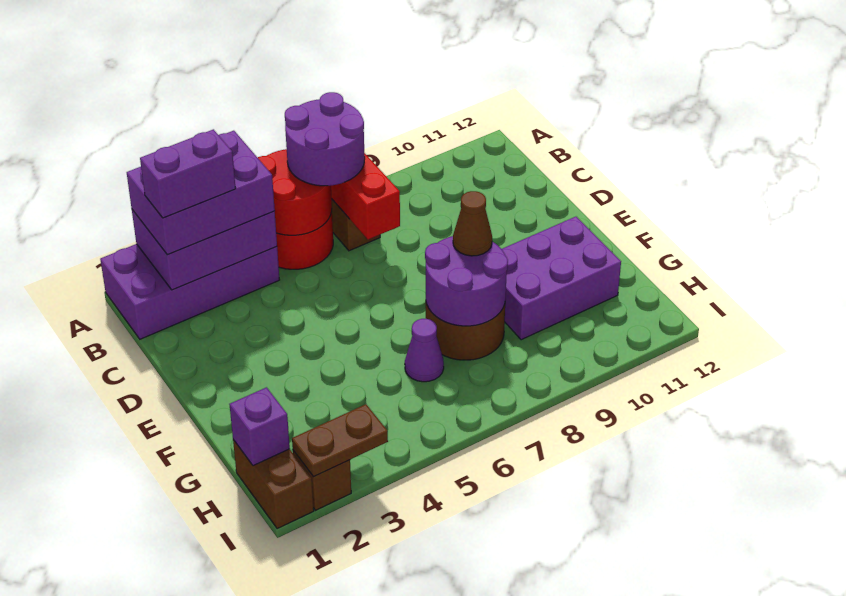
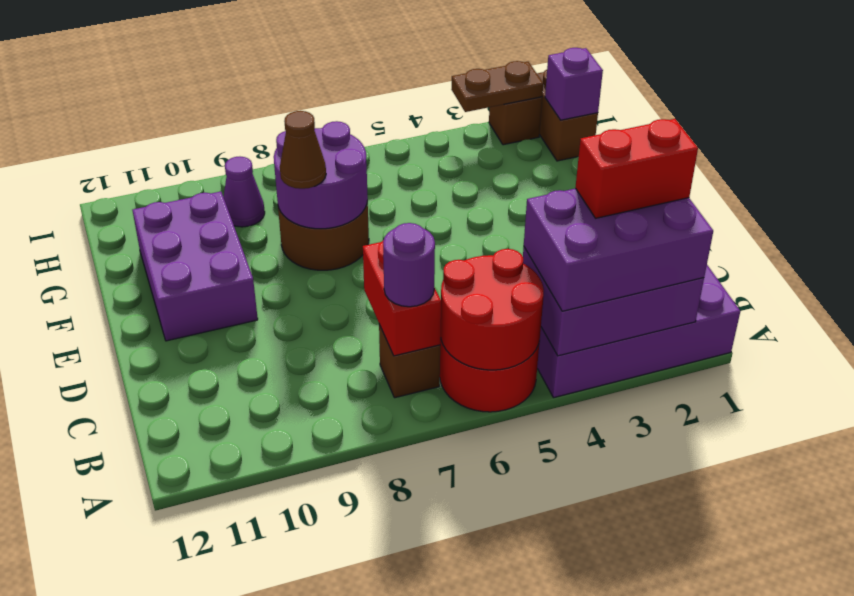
purple 2x2 round brick [285,92,365,186] -> purple 1x1 round brick [383,223,435,307]
purple 1x2 brick [140,129,236,218] -> red 1x2 brick [575,119,698,218]
purple 2x3 brick [502,217,621,340] -> purple 2x3 brick turned to [132,192,258,341]
purple 1x1 cone [405,319,444,382] -> purple 1x1 cone moved to [224,157,265,227]

